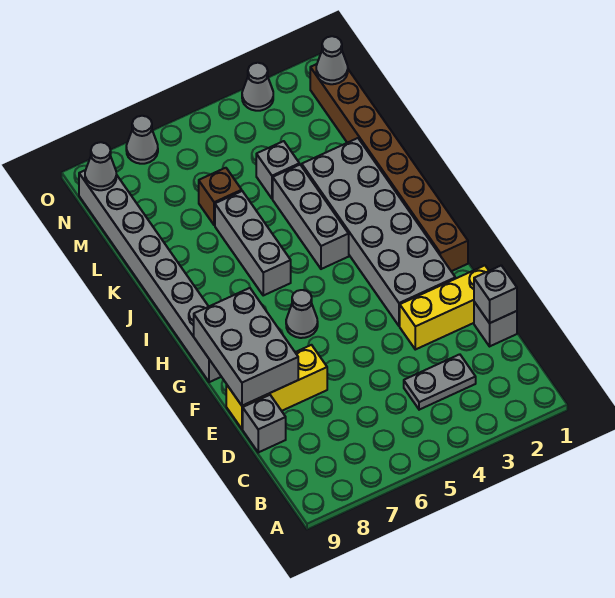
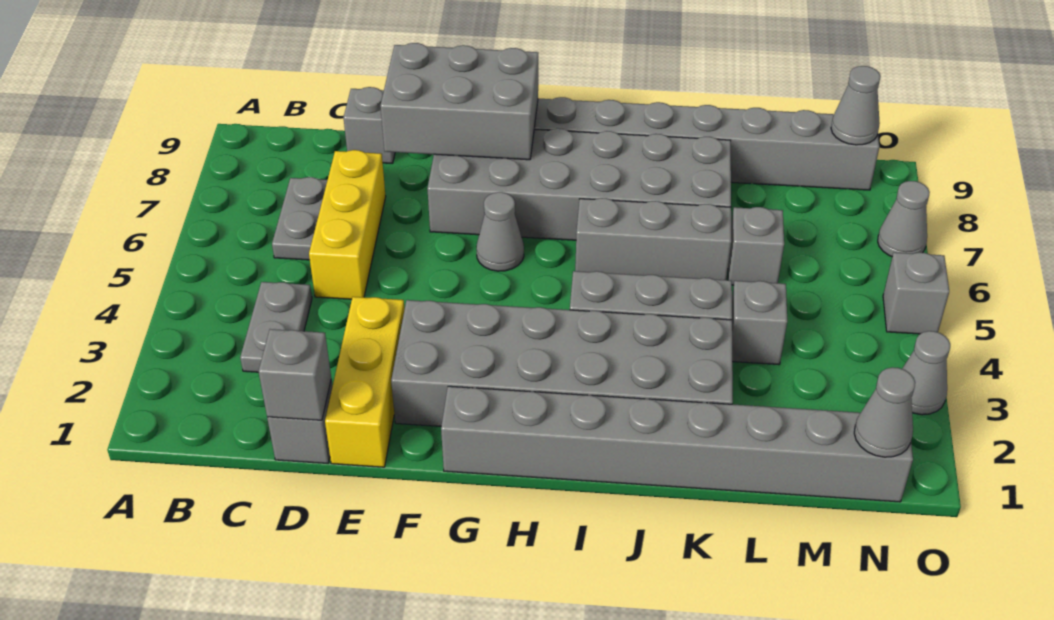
none -> grey 1x2 plate [272,177,327,260]
yellow 1x3 brick [226,345,327,429] -> yellow 1x3 brick moved to [309,150,386,299]
none -> grey 2x6 brick [427,128,731,240]
brown 1x8 brick [310,64,468,271] -> grey 1x8 brick [441,386,913,502]
brown 1x1 brick [199,168,242,225] -> grey 1x1 brick [728,207,784,285]
none -> grey 1x1 brick [883,252,949,334]

